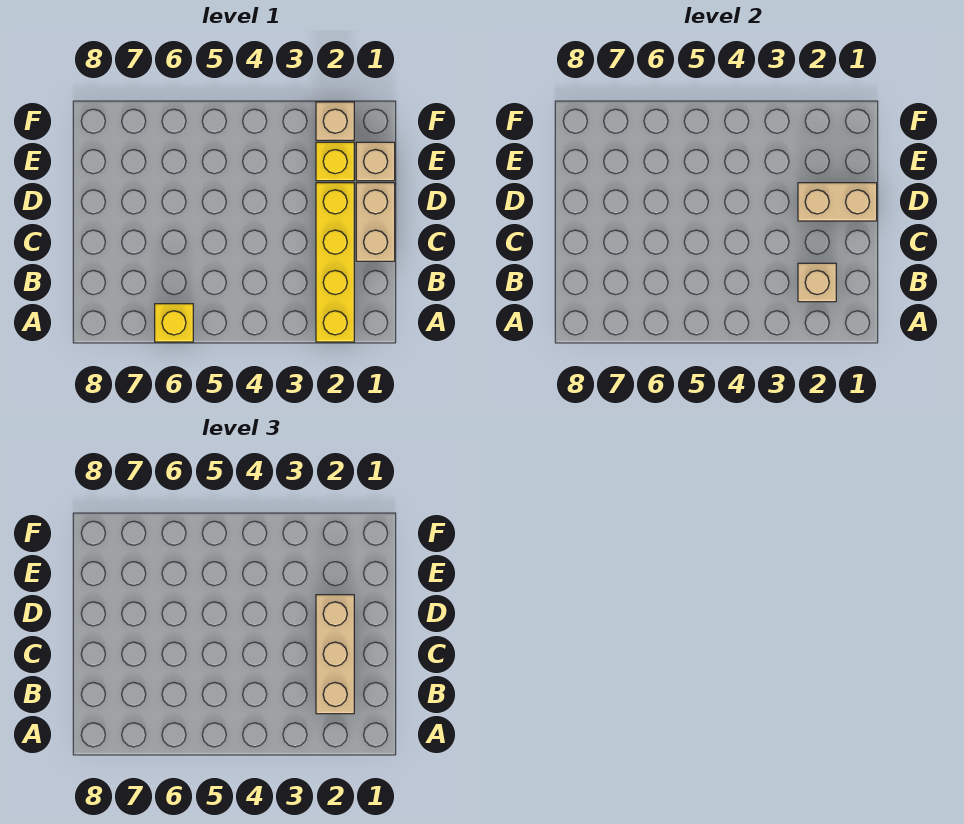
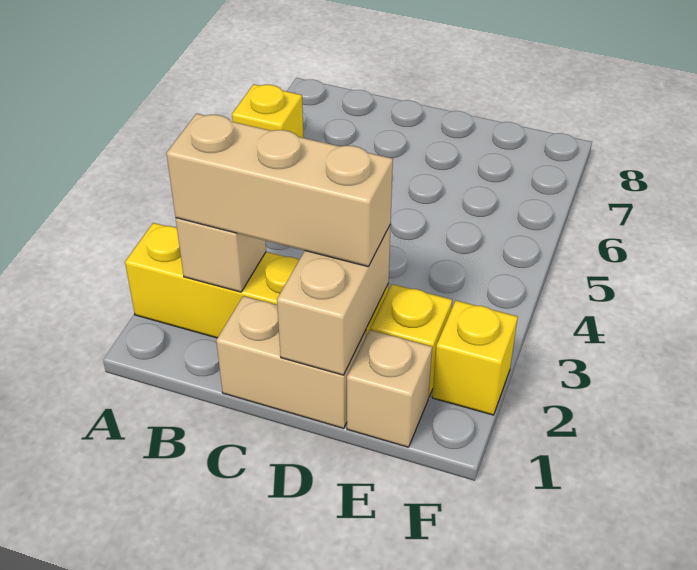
tan 1x1 brick [316,102,354,140] -> yellow 1x1 brick [432,301,518,415]

